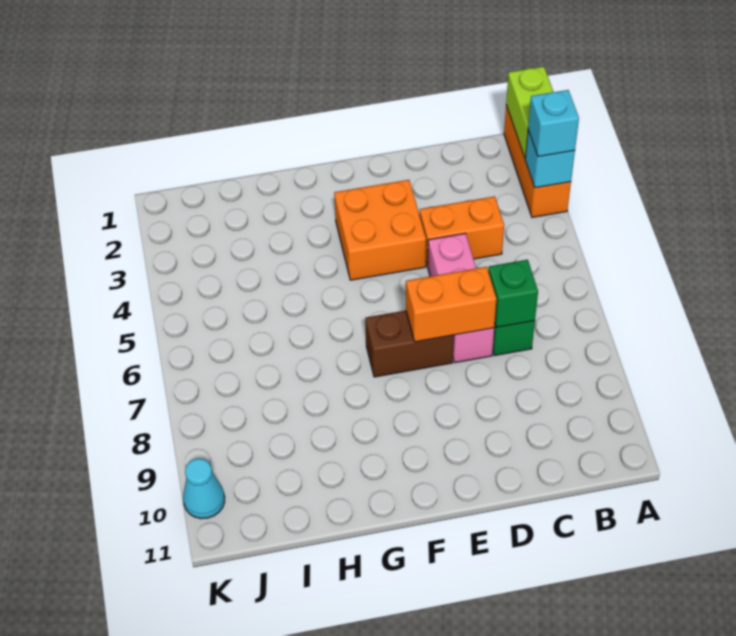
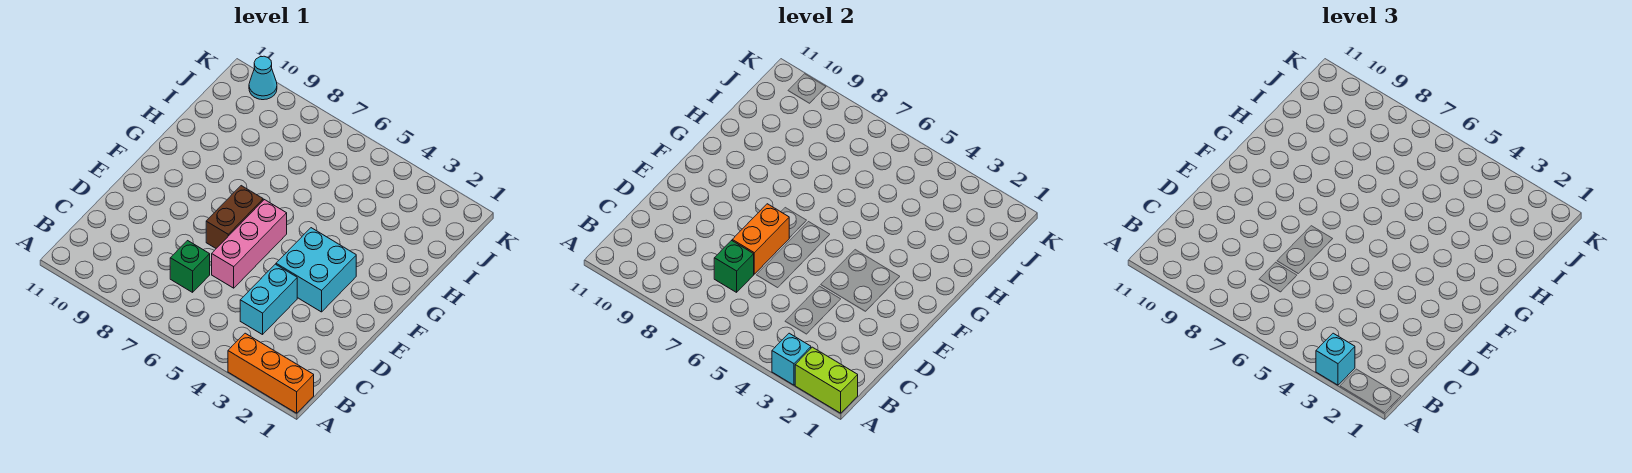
orange 1x2 brick [420,196,504,267] -> cyan 1x2 brick [240,264,297,335]
pink 1x3 brick [428,233,494,363] -> pink 1x3 brick turned to [212,200,287,288]
orange 2x2 brick [334,180,426,280] -> cyan 2x2 brick [276,228,356,312]

